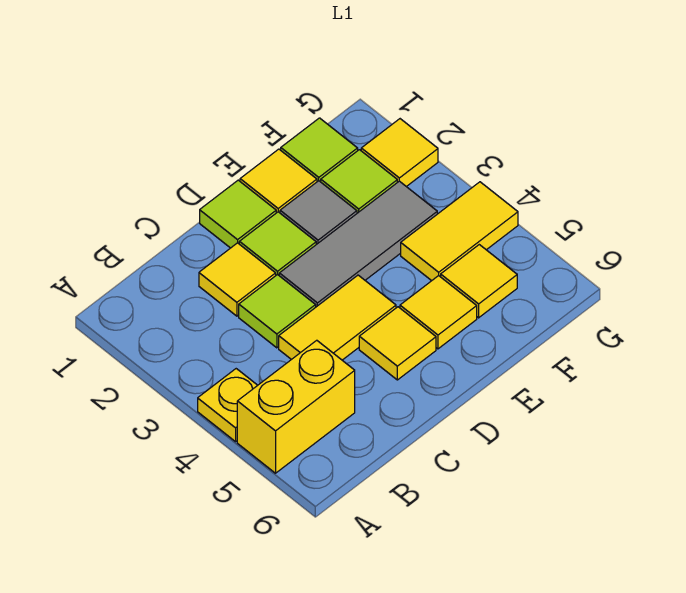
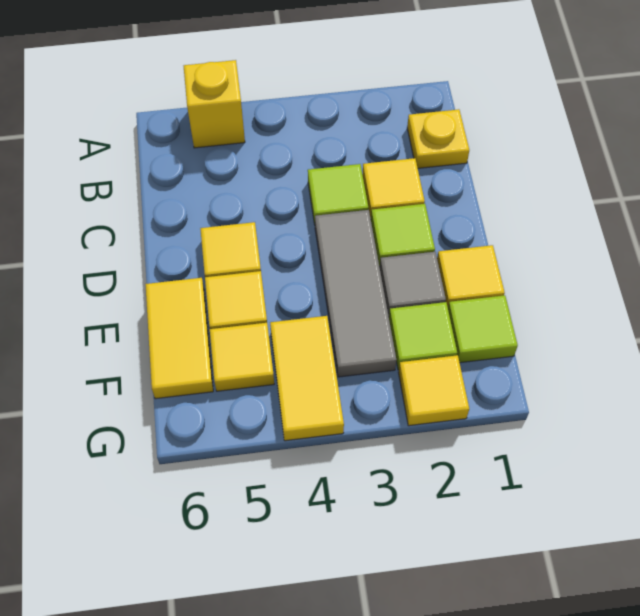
yellow 1x1 plate [198,369,258,442] -> yellow 1x1 plate moved to [407,109,469,168]
yellow 1x2 brick [237,340,355,473] -> yellow 1x1 brick [184,60,245,148]
yellow 1x2 tile [279,275,396,360] -> yellow 1x2 tile moved to [145,278,213,399]
lime 1x1 tile [200,180,276,248] -> none

